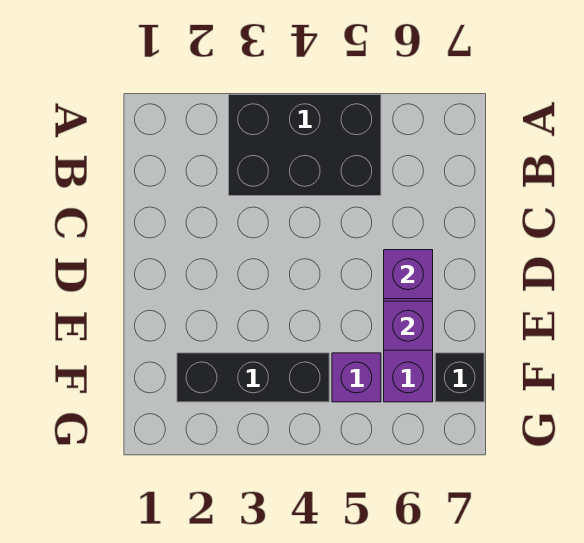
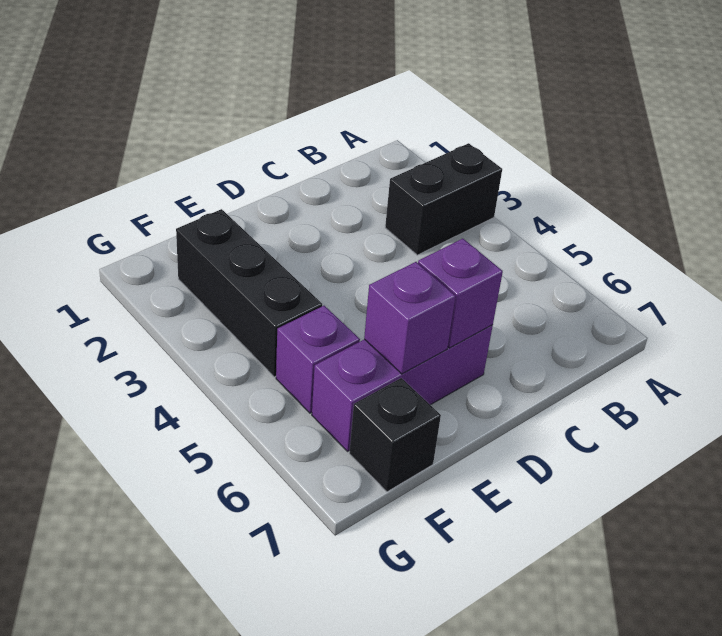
black 2x3 brick [229,95,381,196] -> black 1x2 brick [385,143,502,255]

